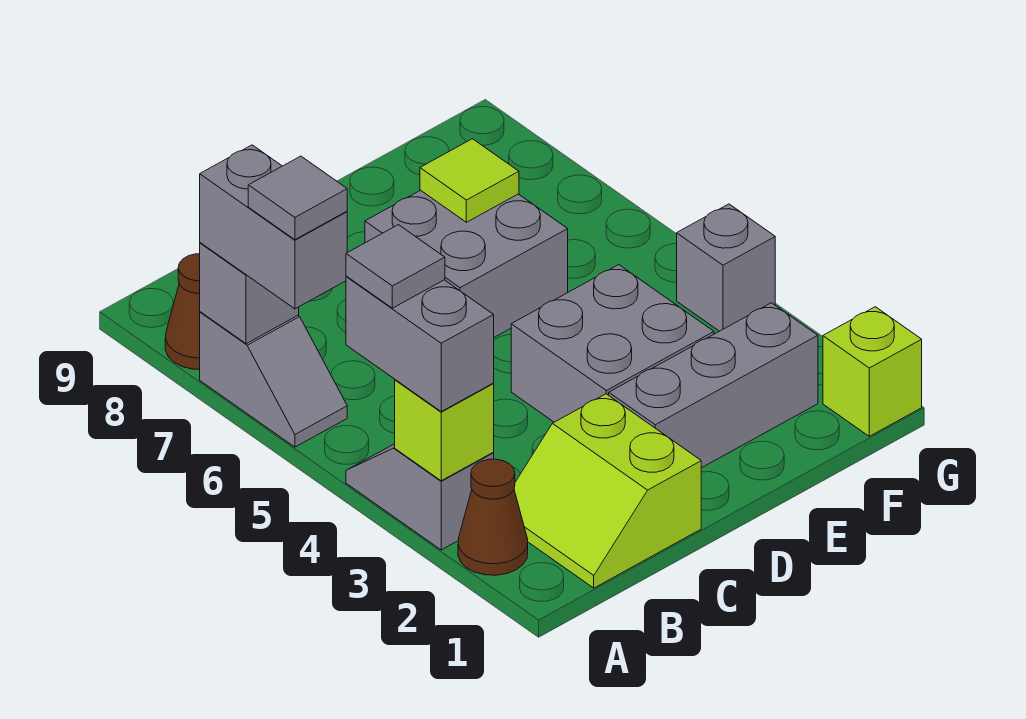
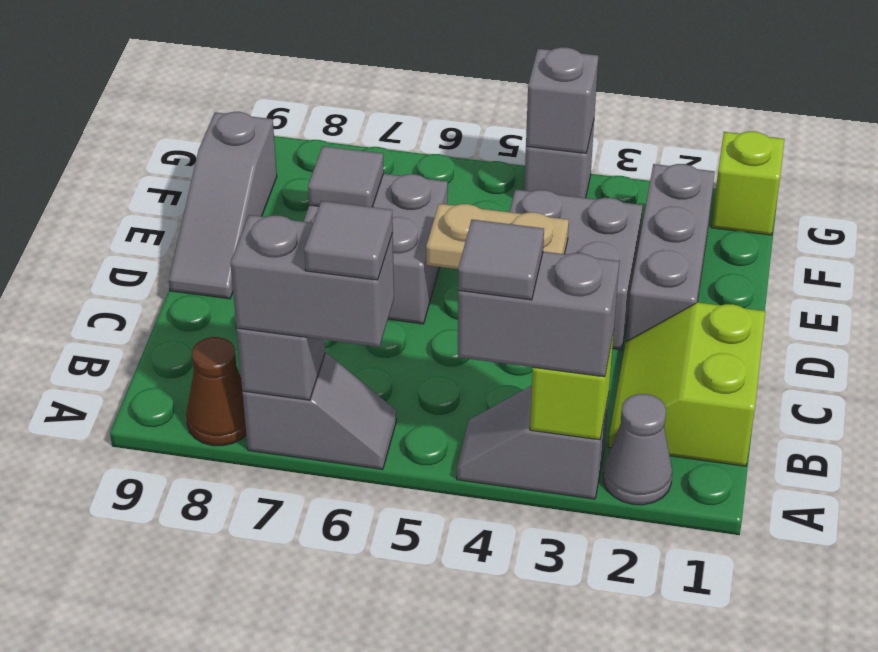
brown 1x1 cone [458,459,528,575] -> grey 1x1 cone [603,394,672,505]
lime 2x2 slope [514,394,701,588] -> lime 2x2 slope turned to [608,302,766,466]
none -> tan 1x2 plate [426,204,569,269]
none -> grey 1x3 slope [169,112,277,299]
lime 1x1 tile [420,139,519,222] -> grey 1x1 tile [308,146,384,207]
none -> grey 1x1 brick [526,47,598,153]

